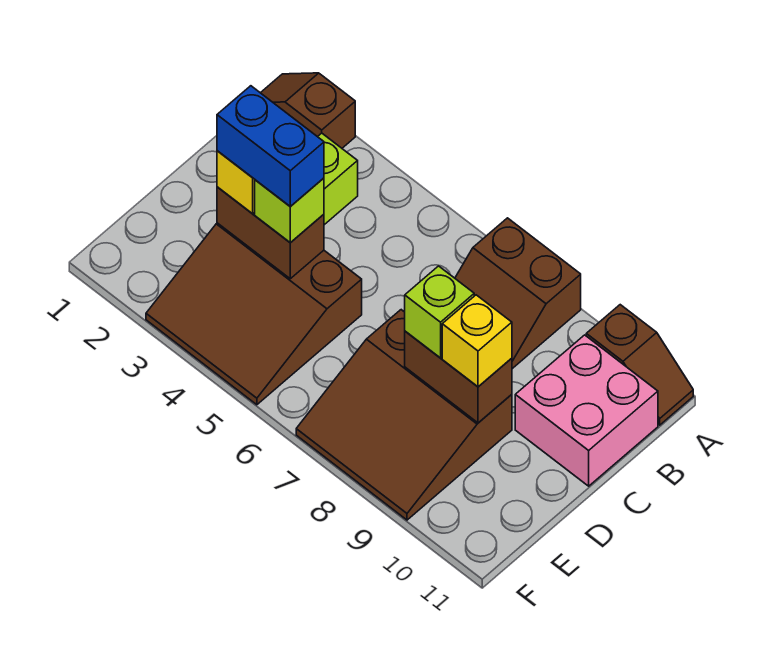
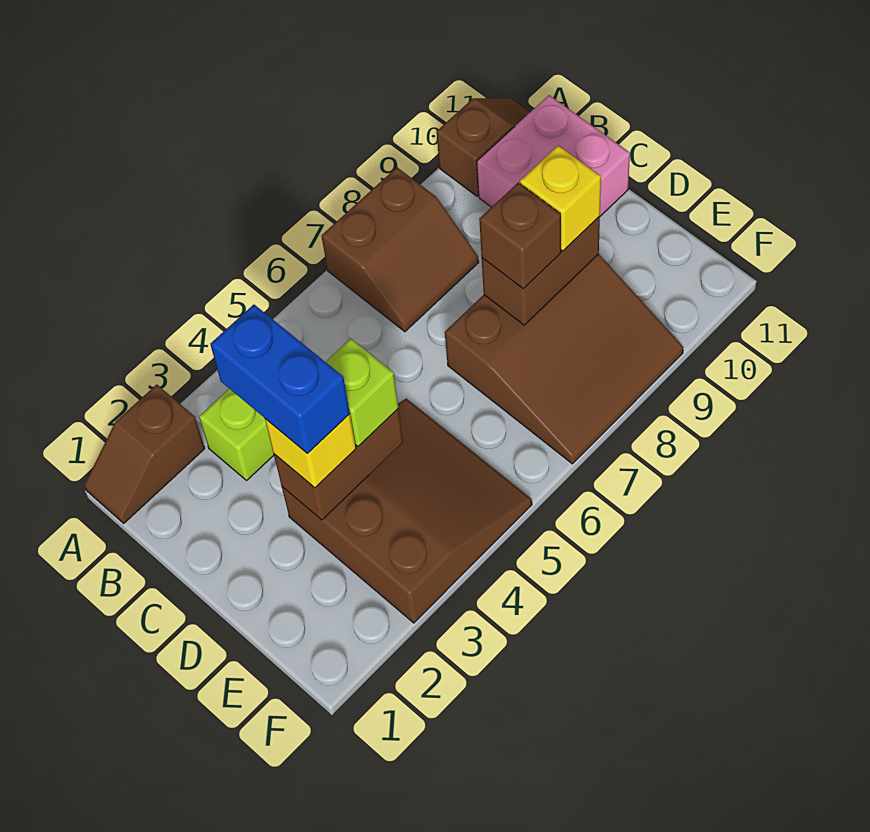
brown 3x3 slope [146,223,362,405] -> brown 3x3 slope turned to [282,399,532,623]
blue 1x2 brick [217,86,324,207] -> blue 1x2 brick turned to [210,305,350,454]
lime 1x1 brick [405,266,474,358] -> brown 1x1 brick [479,183,561,289]

